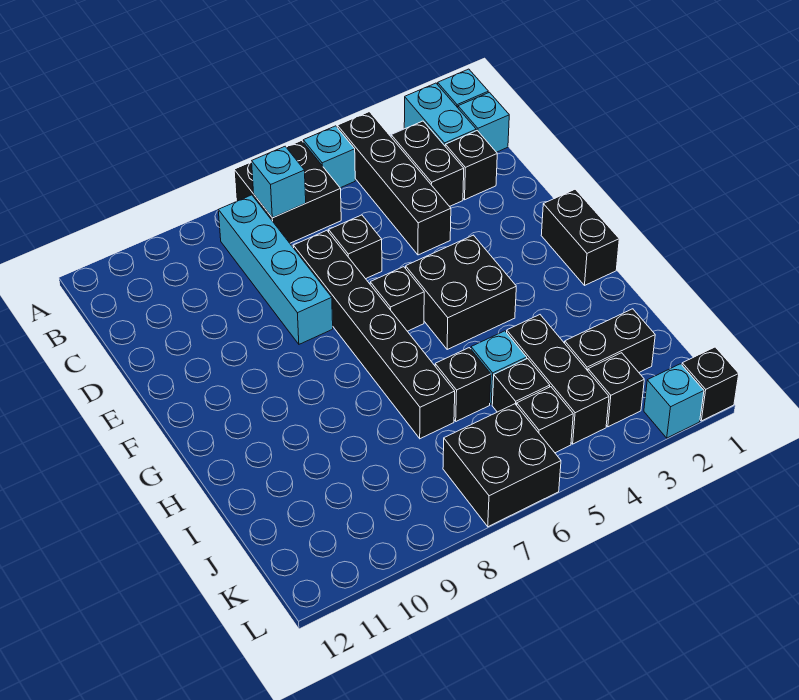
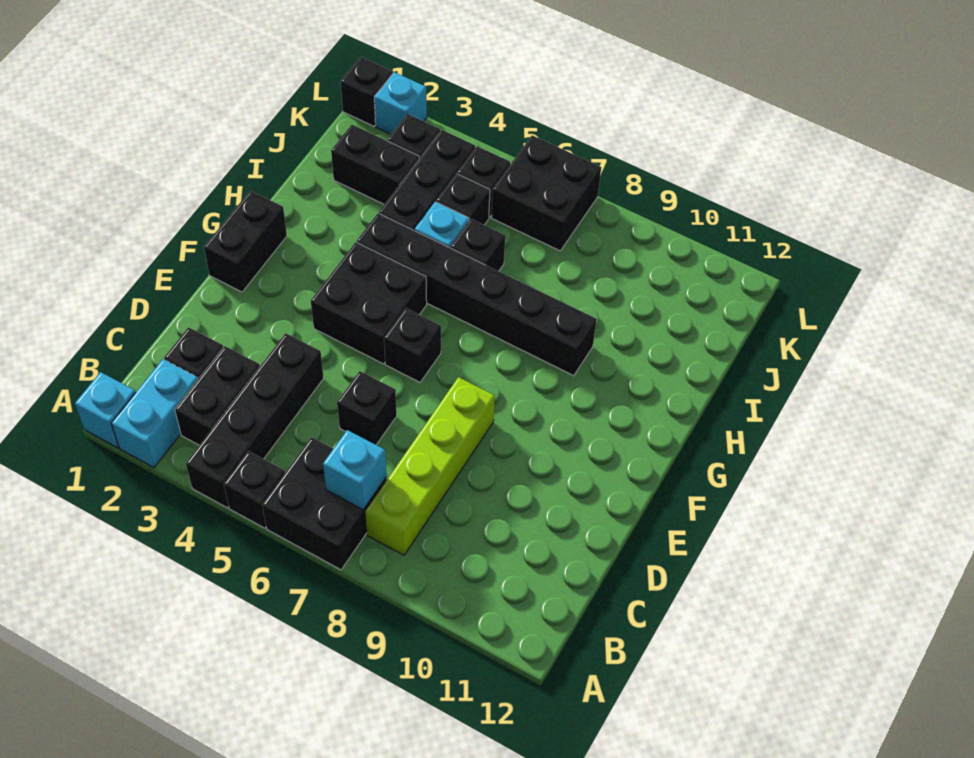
cyan 1x1 brick [303,126,355,188] -> black 1x1 brick [224,451,285,528]
cyan 1x1 brick [458,92,509,152] -> none
cyan 1x4 brick [218,195,333,344] -> lime 1x4 brick [365,377,495,555]
black 1x6 brick [293,230,455,439] -> black 1x6 brick turned to [357,213,597,376]

